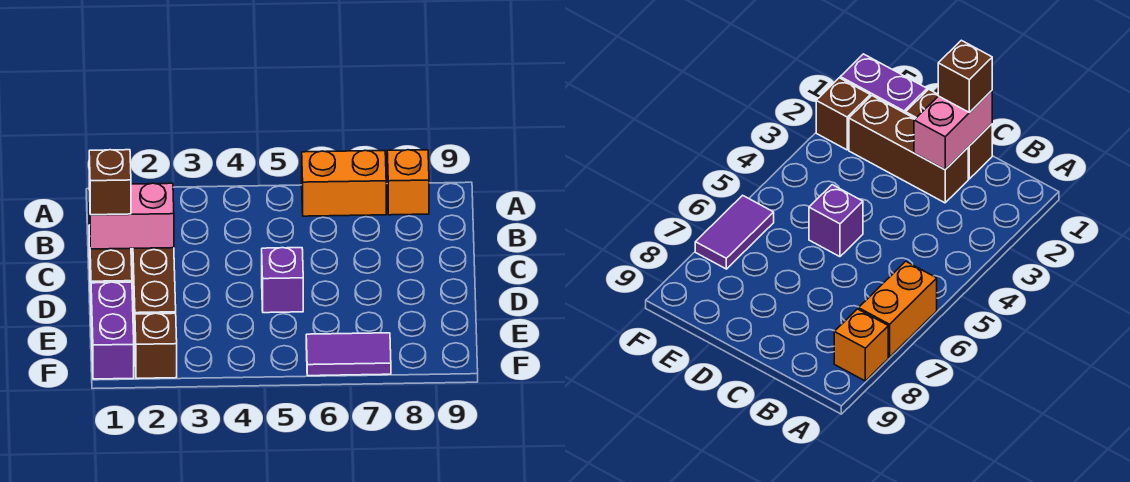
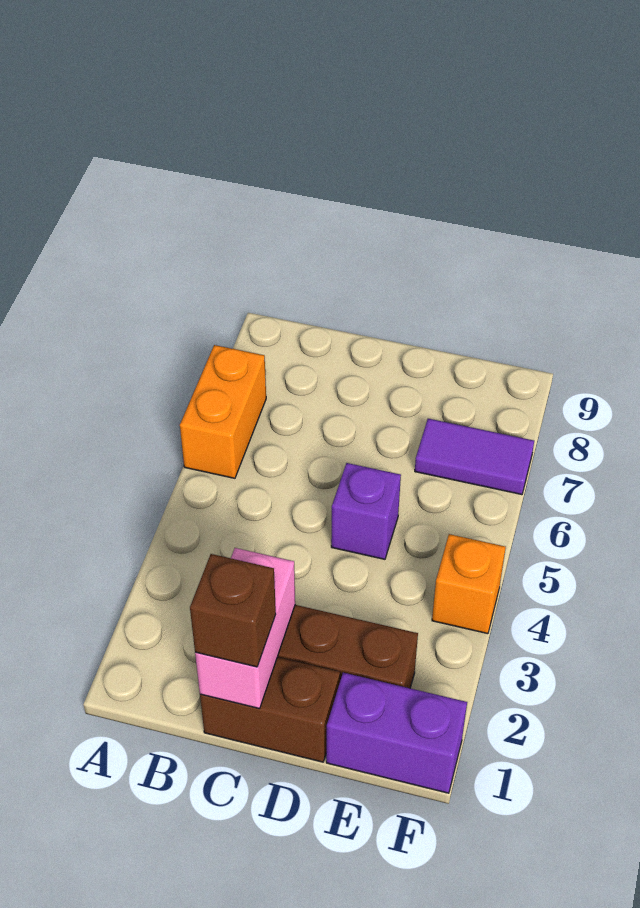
orange 1x1 brick [387,150,429,215] -> orange 1x1 brick moved to [432,534,506,634]
brown 1x1 brick [135,313,177,378] -> none
purple 1x2 tile [306,333,391,376] -> purple 1x2 tile turned to [415,419,534,495]

